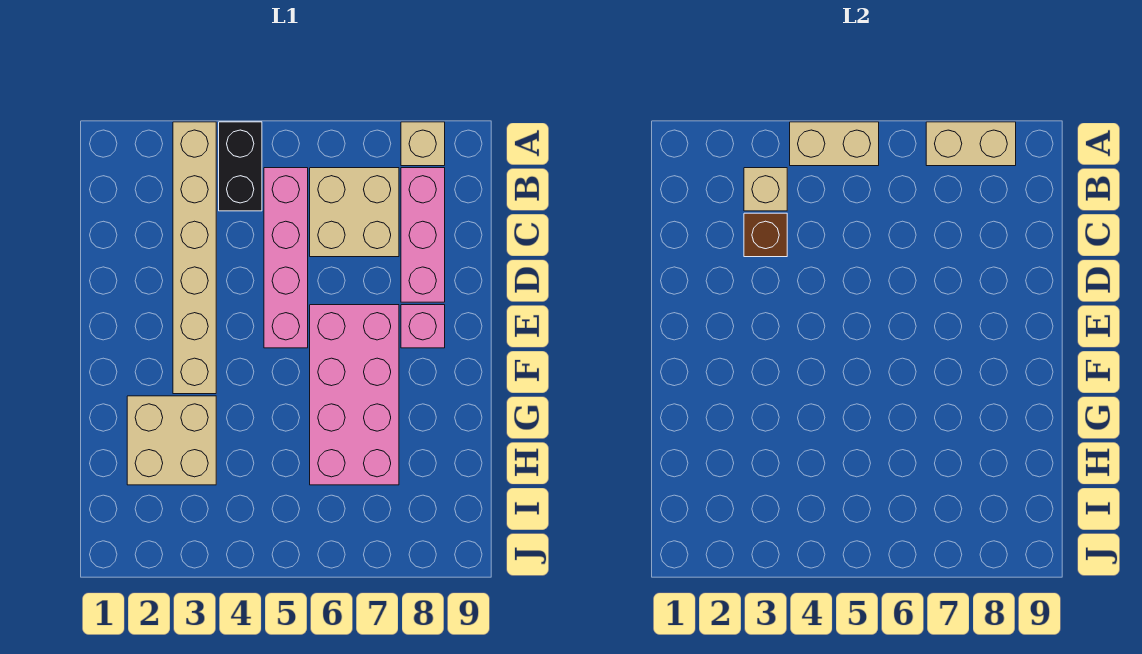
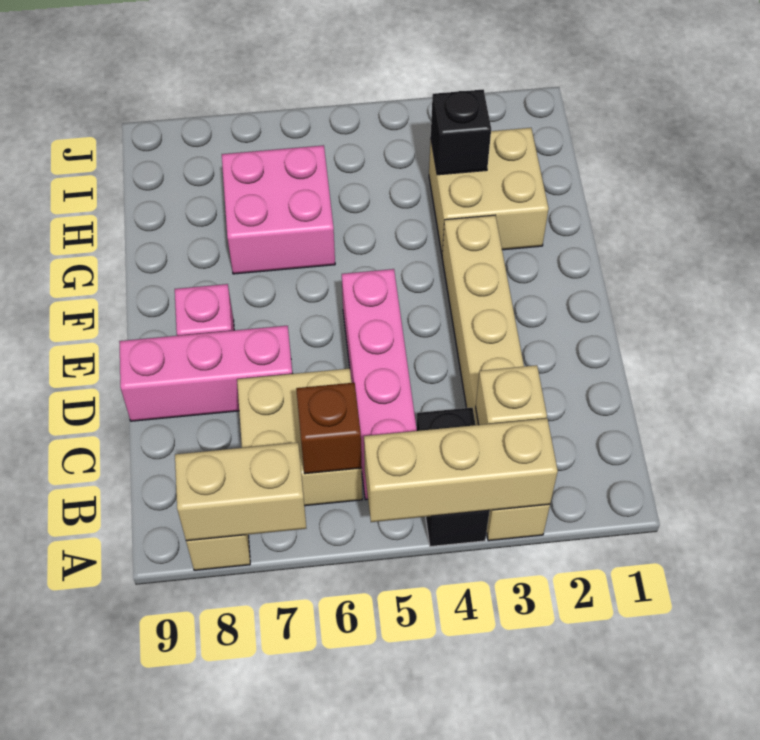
tan 1x2 brick [790,122,879,166] -> tan 1x3 brick [364,418,558,522]
pink 1x3 brick [401,168,445,302] -> pink 1x3 brick turned to [119,326,292,421]
brown 1x1 brick [744,213,787,257] -> brown 1x1 brick moved to [296,383,362,474]
pink 2x4 brick [310,305,399,485] -> pink 2x2 brick [222,145,335,274]
none -> black 1x1 brick [431,90,491,175]

